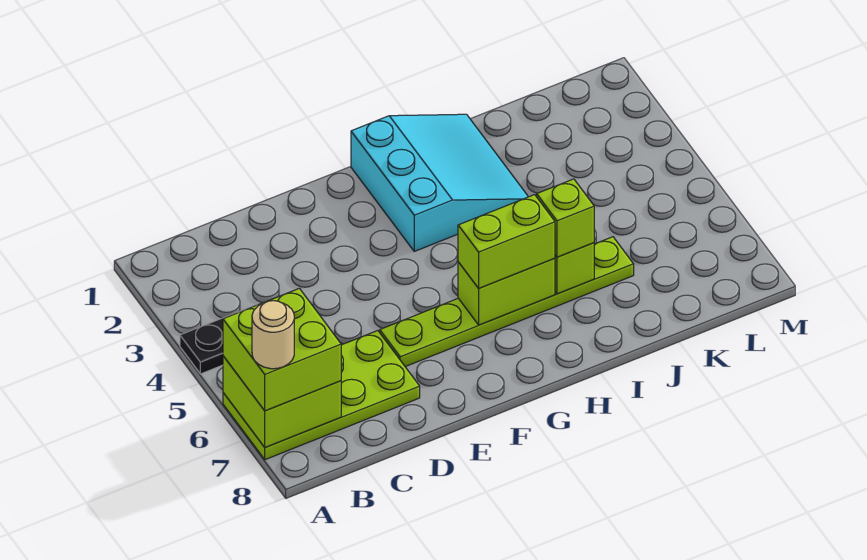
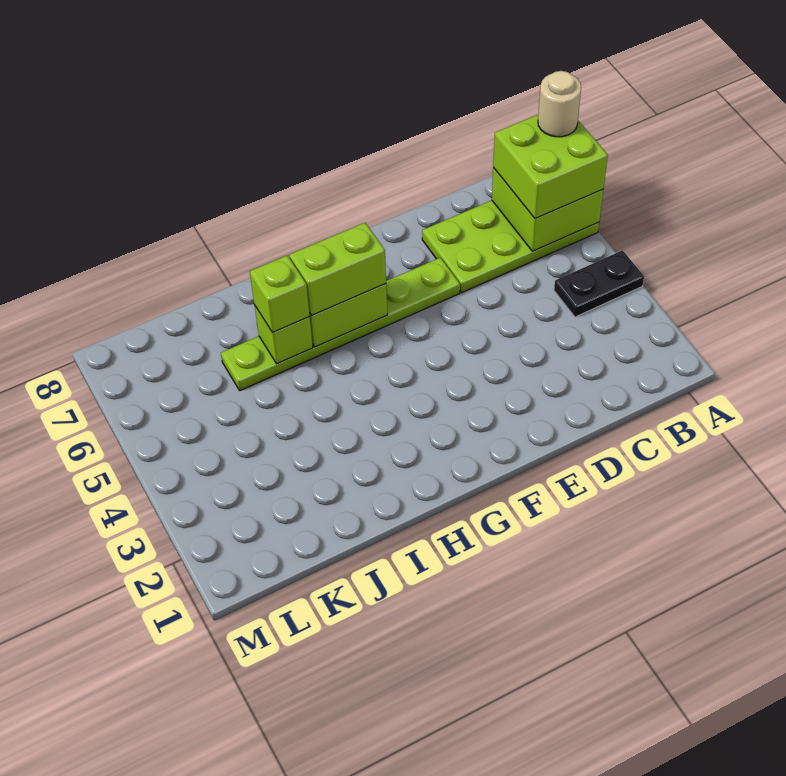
cyan 3x3 slope [351,114,528,251] -> none

